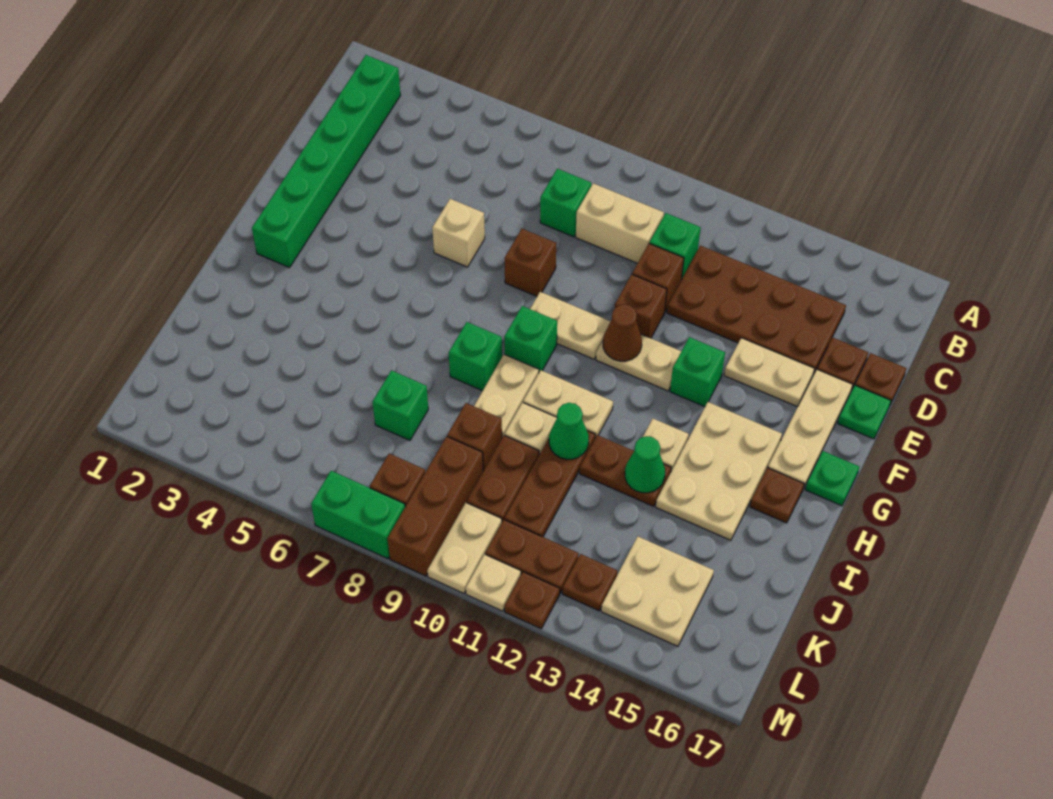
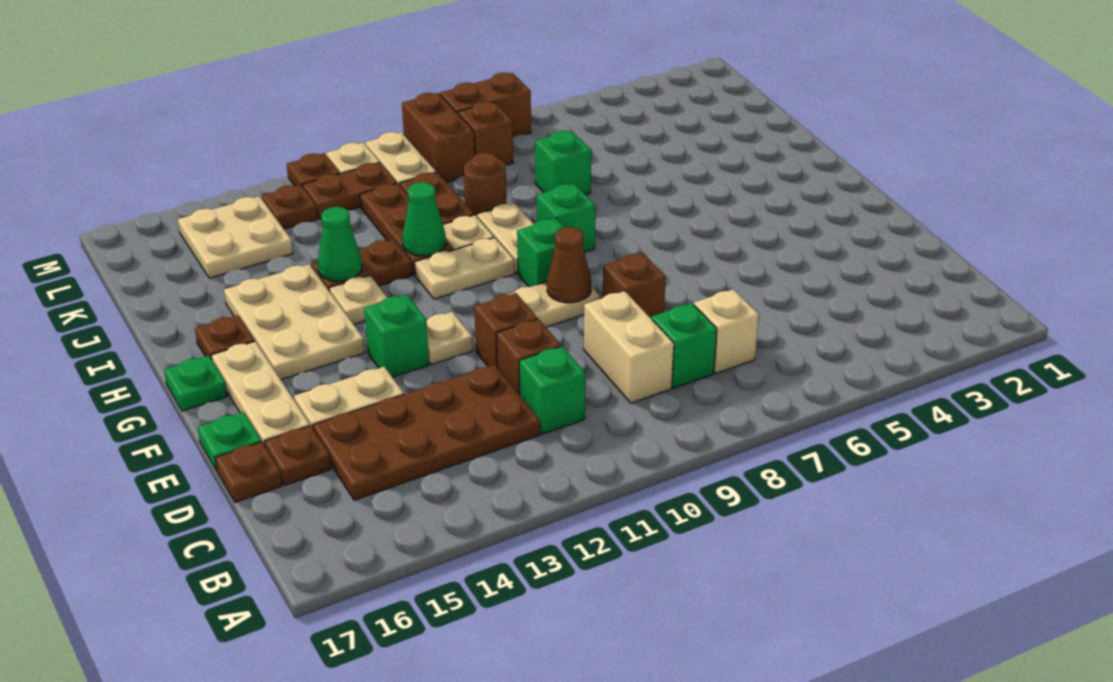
green 1x6 brick [252,55,401,268] -> none
tan 1x2 brick [576,183,664,263] -> tan 1x2 brick turned to [584,291,674,403]
tan 1x1 brick [432,199,485,267] -> tan 1x1 brick moved to [694,289,759,373]
tan 1x2 plate [596,334,681,391] -> tan 1x1 plate [427,312,473,365]
brown 1x1 cone [603,304,642,361] -> brown 1x1 cone moved to [547,227,591,303]
brown 1x1 brick [447,403,502,471] -> brown 1x1 round brick [464,153,506,217]
brown 1x3 brick [387,436,483,576] -> brown 1x2 brick [402,93,475,182]
green 1x2 brick [311,471,405,559] -> brown 1x2 brick [440,73,531,137]

